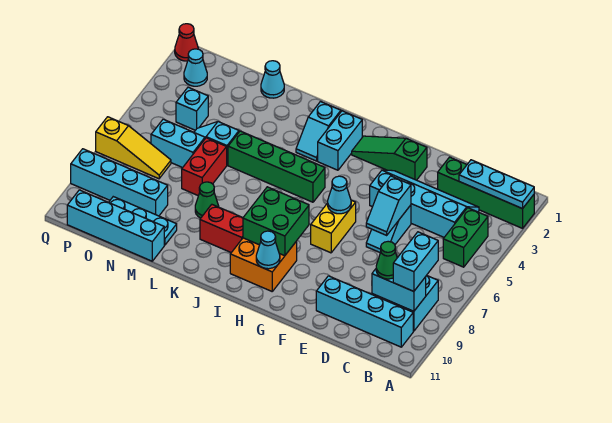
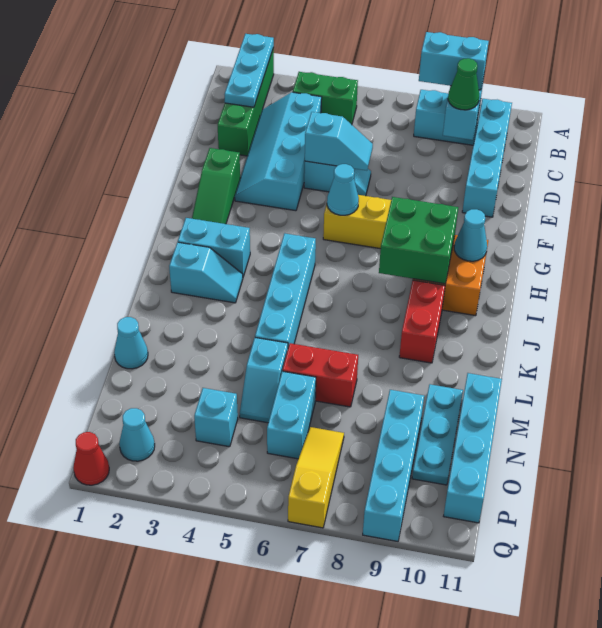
green 1x4 brick [228,131,325,202] -> cyan 1x4 brick [255,233,316,347]
green 1x1 cone [195,182,219,218] -> none

